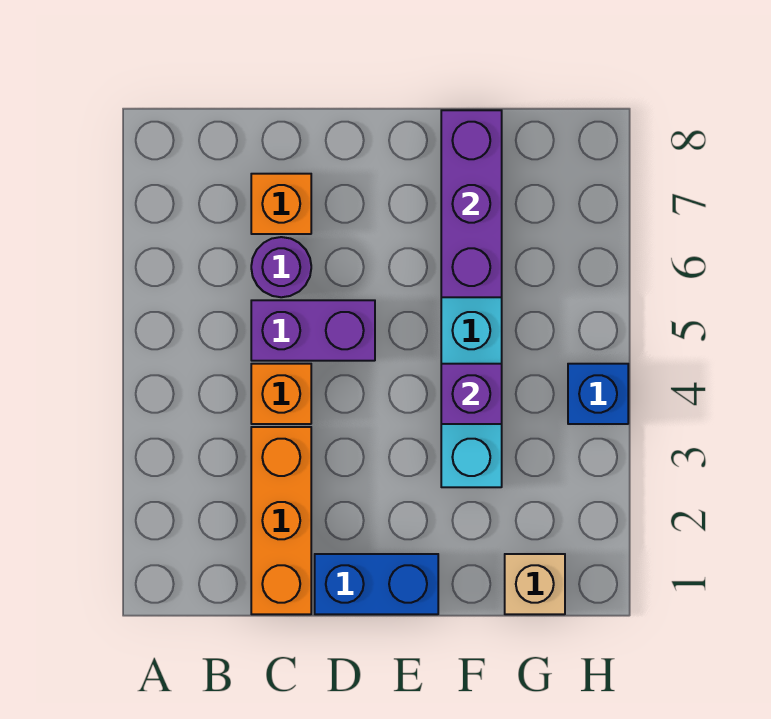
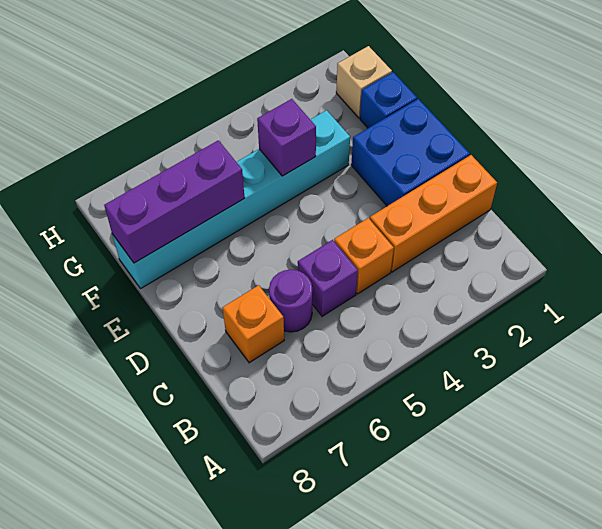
purple 1x2 brick [251,300,375,361] -> purple 1x1 brick [298,240,358,316]
blue 1x2 brick [315,554,438,614] -> blue 2x2 brick [351,99,470,206]
blue 1x1 brick [568,364,628,424] -> blue 1x1 brick moved to [360,72,417,128]

